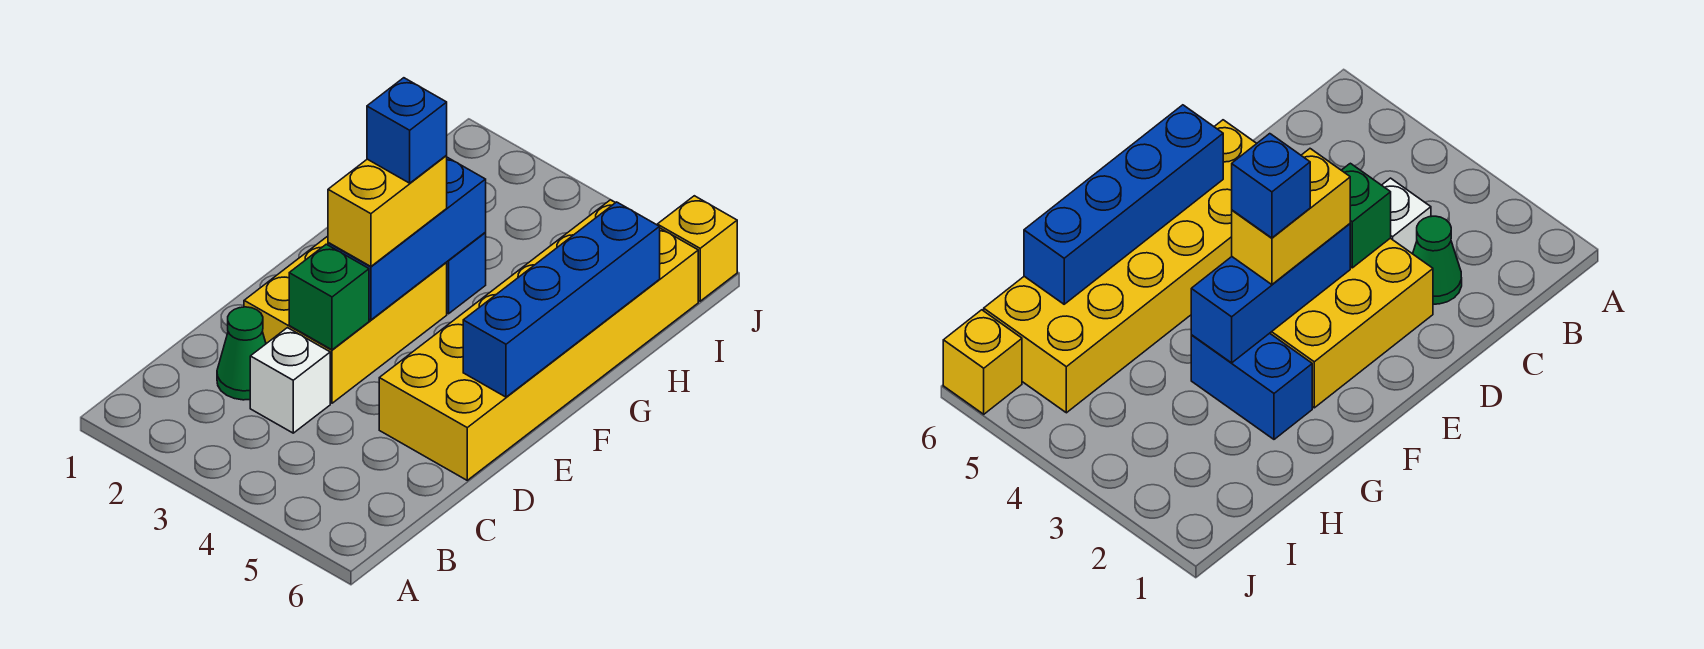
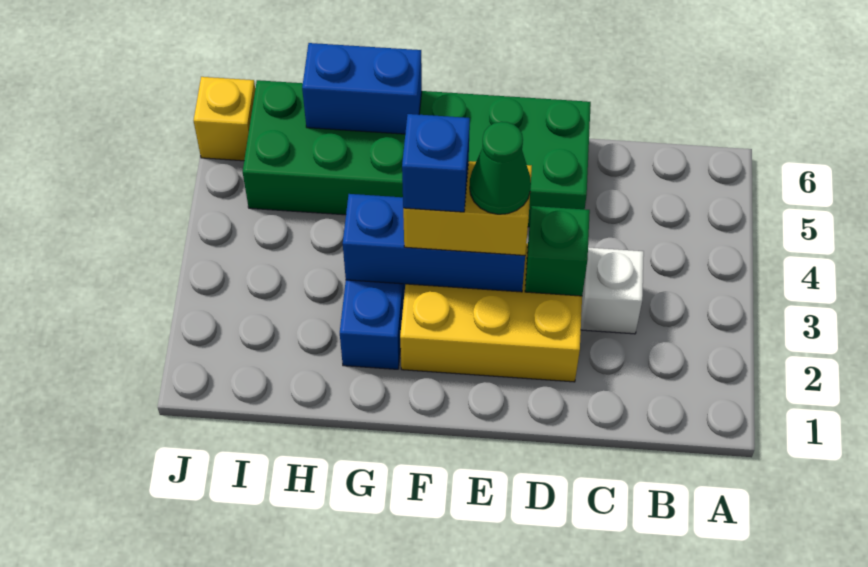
green 1x1 cone [217,307,266,400] -> green 1x1 cone moved to [470,122,531,214]
yellow 2x6 brick [379,200,698,480] -> green 2x6 brick [243,80,591,227]
blue 1x4 brick [463,202,660,397] -> blue 1x2 brick [302,43,422,134]

